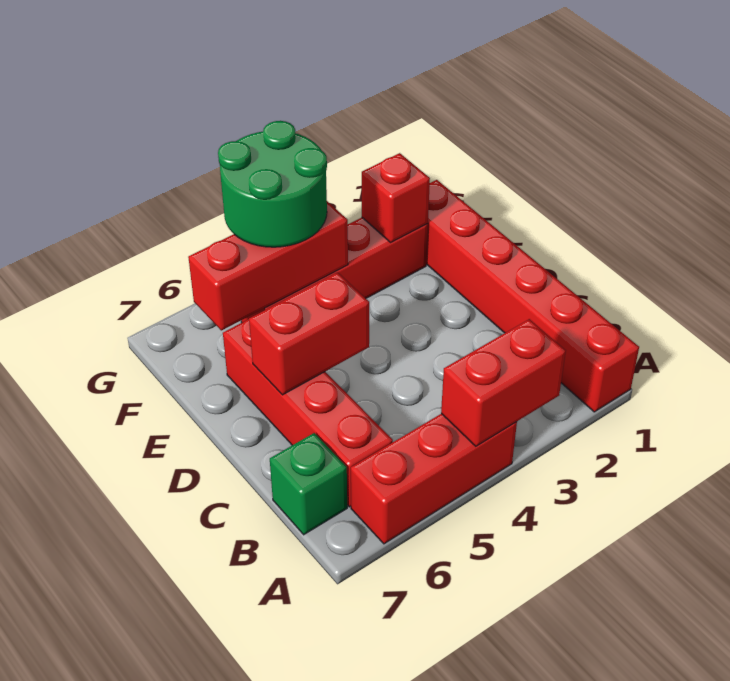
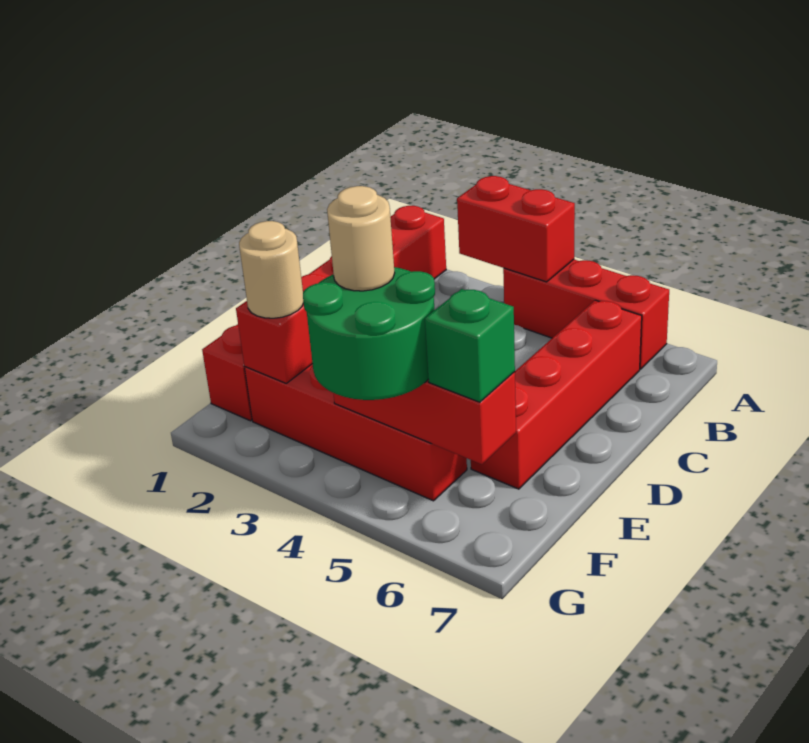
green 1x1 brick [270,433,347,535] -> green 1x1 brick moved to [425,289,515,402]
red 1x2 brick [249,272,369,395] -> none
none -> tan 1x1 round brick [239,221,304,318]
none -> tan 1x1 round brick [327,186,395,291]

